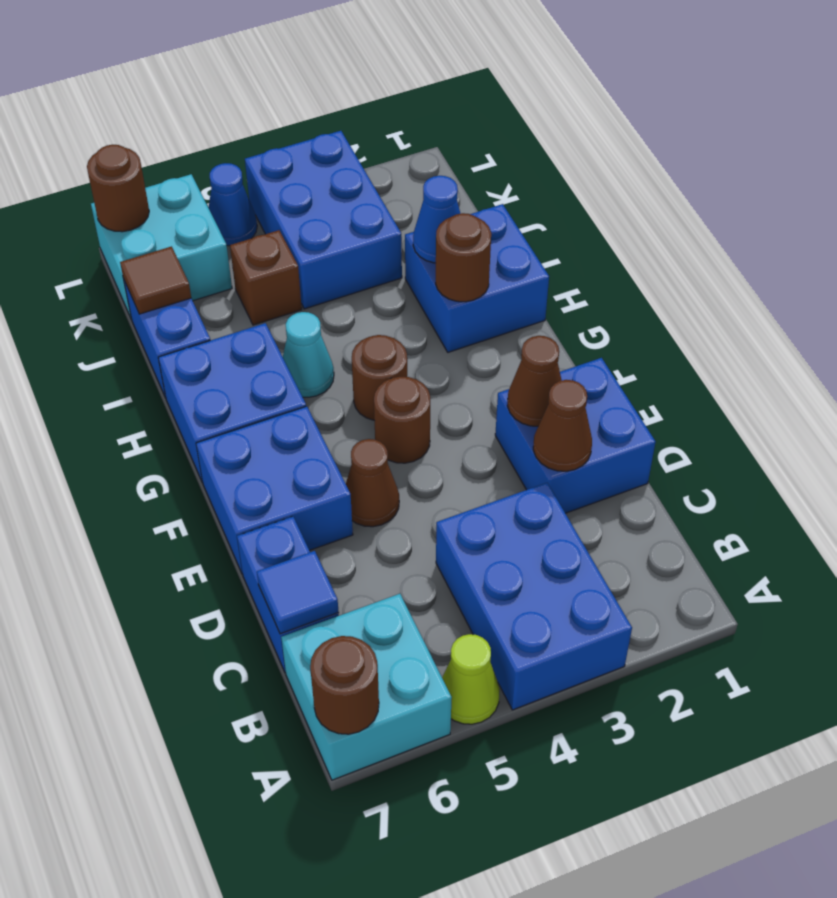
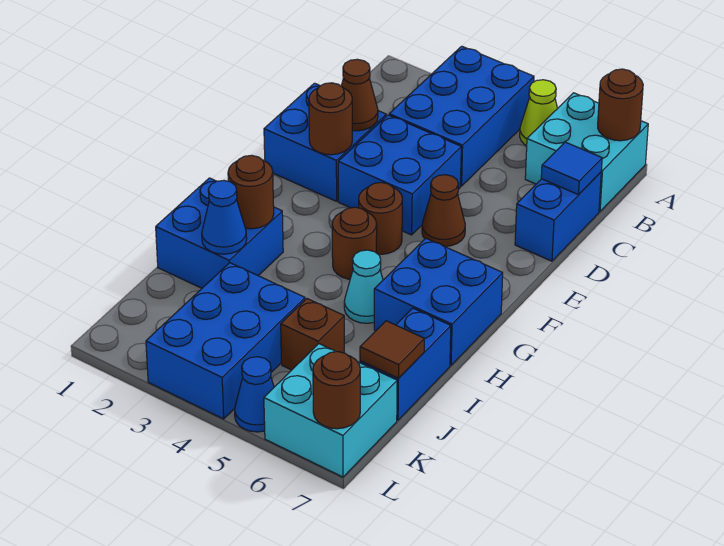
brown 1x1 cone [508,336,562,426] -> brown 1x1 round brick [309,83,352,155]
blue 2x2 brick [196,406,353,574] -> blue 2x2 brick moved to [338,115,461,235]

